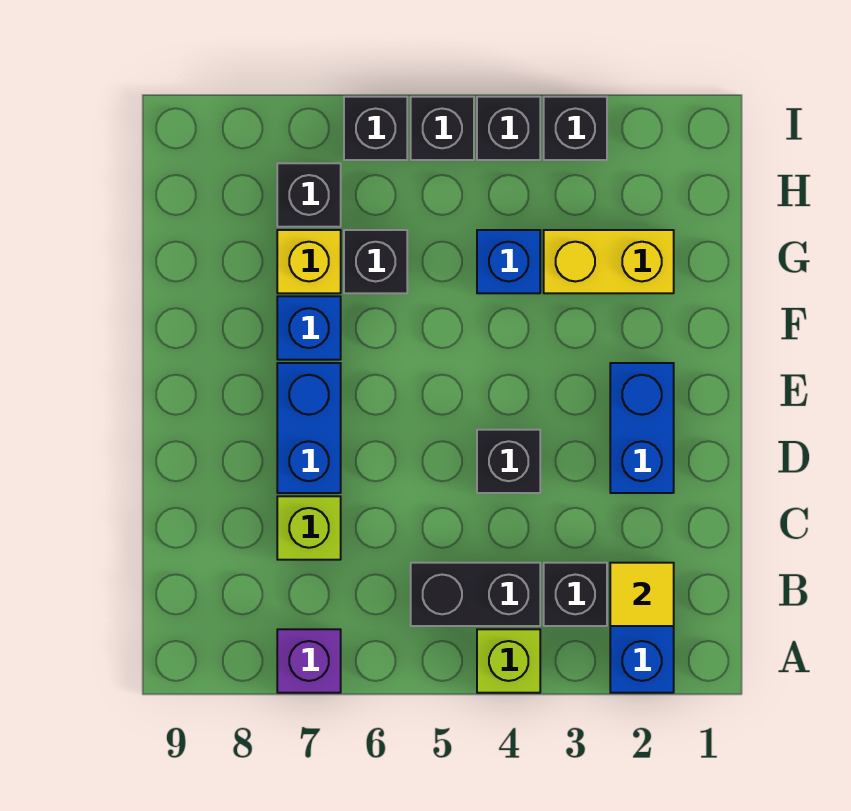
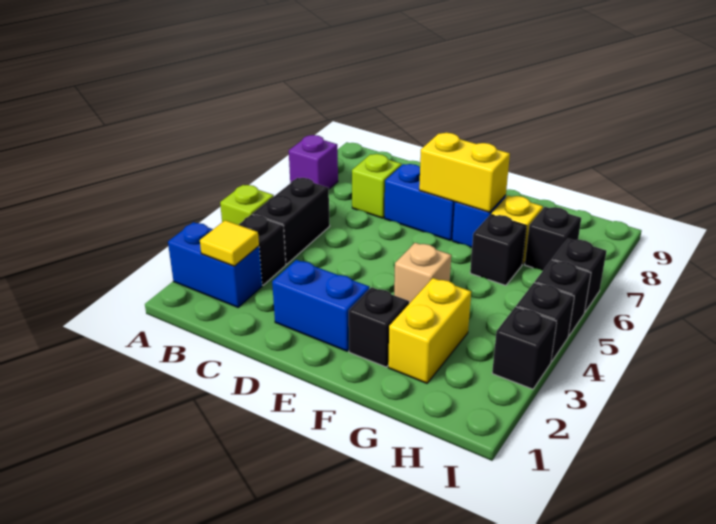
black 1x1 brick [477,430,540,493] -> black 1x1 brick moved to [349,287,409,367]
none -> yellow 1x2 brick [419,133,510,212]
none -> tan 1x1 brick [394,243,451,303]
blue 1x1 brick [477,230,540,293] -> none

